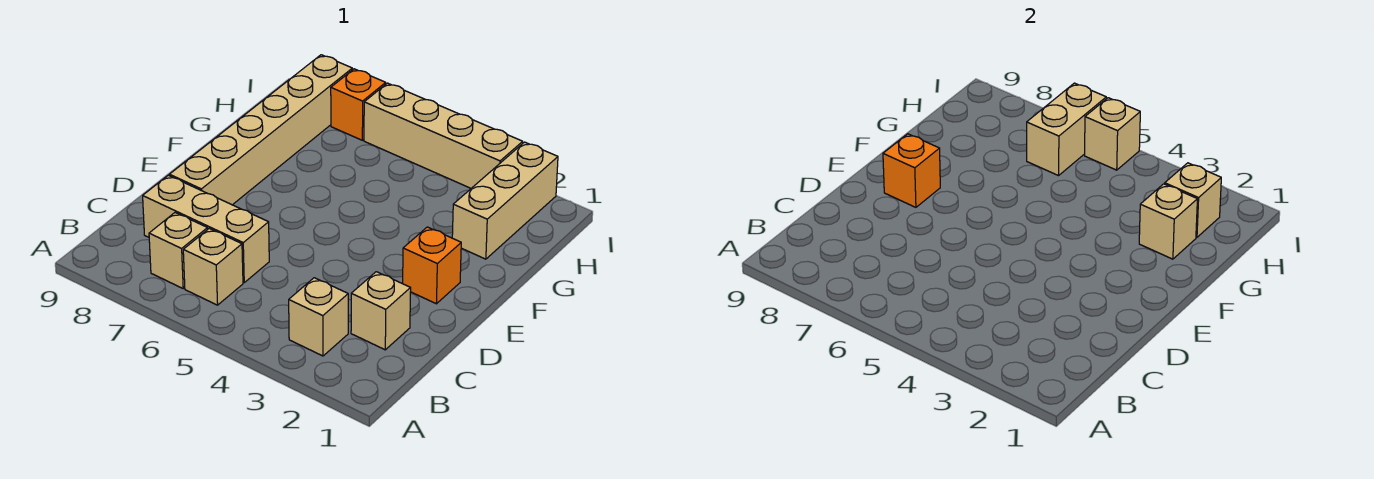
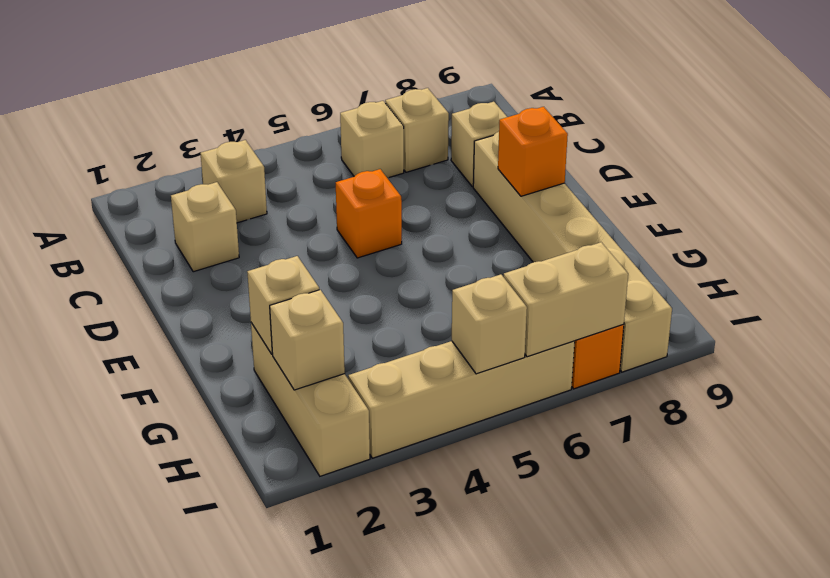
tan 1x3 brick [143,175,269,282] -> tan 1x1 brick [451,102,507,187]
orange 1x1 brick [403,227,461,304] -> orange 1x1 brick moved to [336,169,402,258]
tan 1x2 brick [1027,83,1106,176] -> tan 1x2 brick turned to [504,242,628,357]

